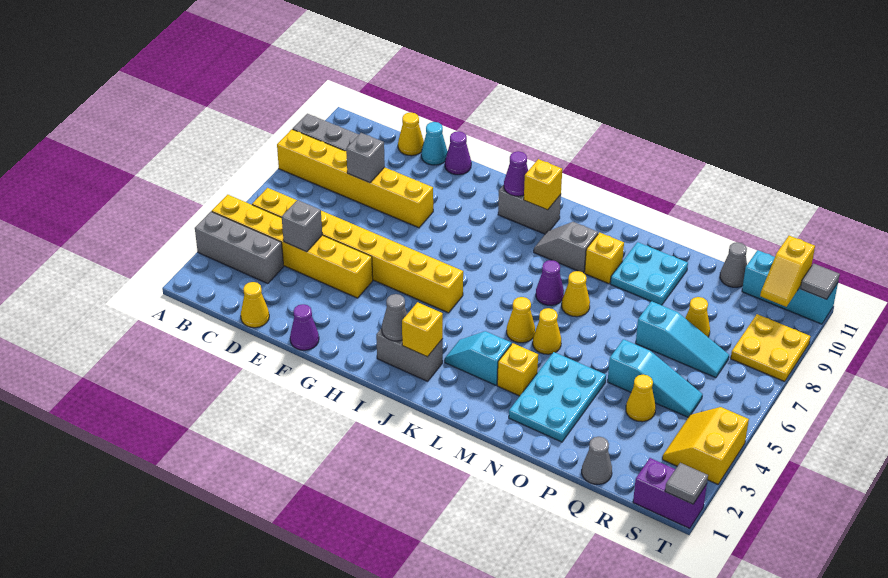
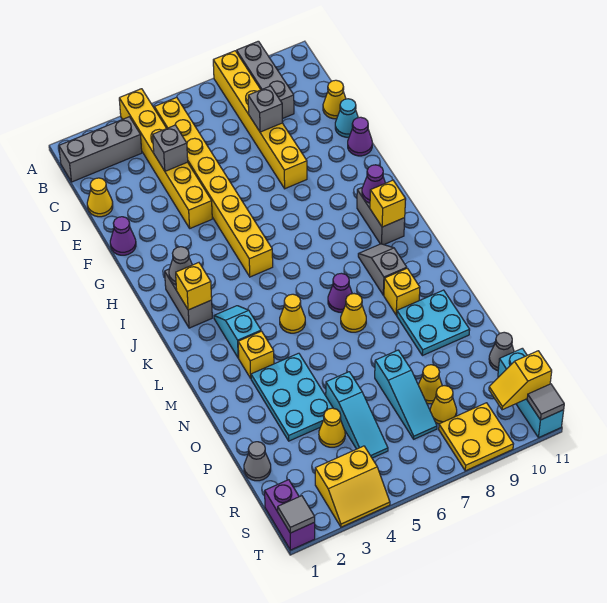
grey 1x3 brick [195,212,284,284] -> grey 1x3 brick turned to [59,117,142,182]
yellow 1x1 cone [533,308,561,354] -> yellow 1x1 cone moved to [430,386,457,424]
cyan 2x3 plate [509,352,606,442] -> cyan 2x3 plate turned to [251,353,333,441]
yellow 2x2 slope [662,407,749,484] -> yellow 2x2 slope turned to [315,446,390,527]

